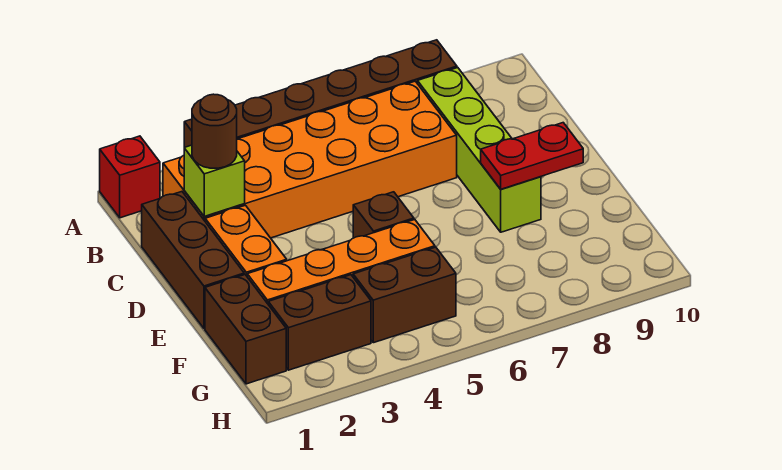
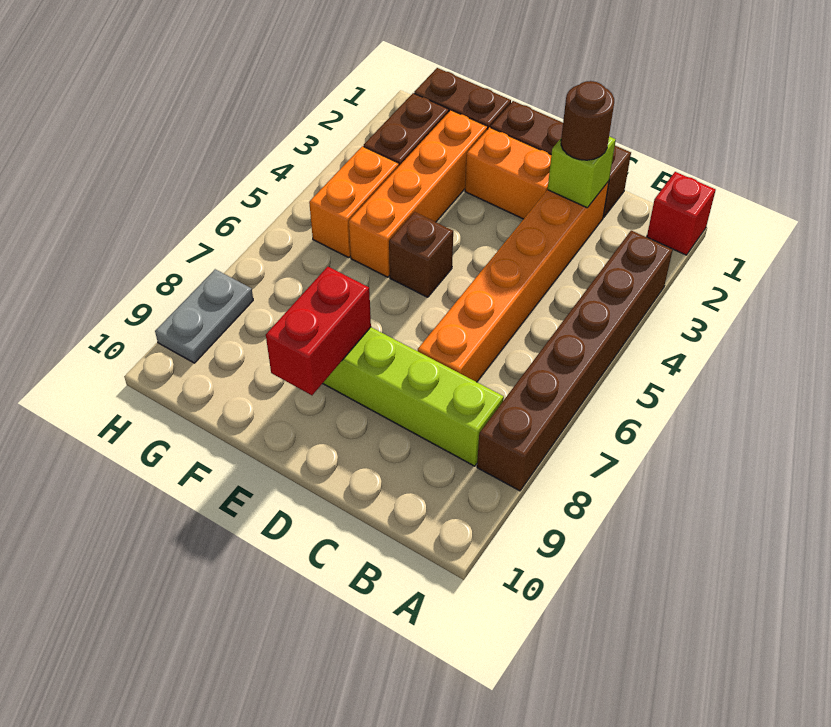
orange 2x6 brick [163,81,457,238] -> orange 1x6 brick [418,181,609,382]
red 1x2 plate [481,123,583,189] -> red 1x2 brick [266,267,371,395]
brown 1x2 brick [353,247,456,343] -> orange 1x2 brick [309,146,399,258]
none -> grey 1x2 plate [155,269,253,363]

